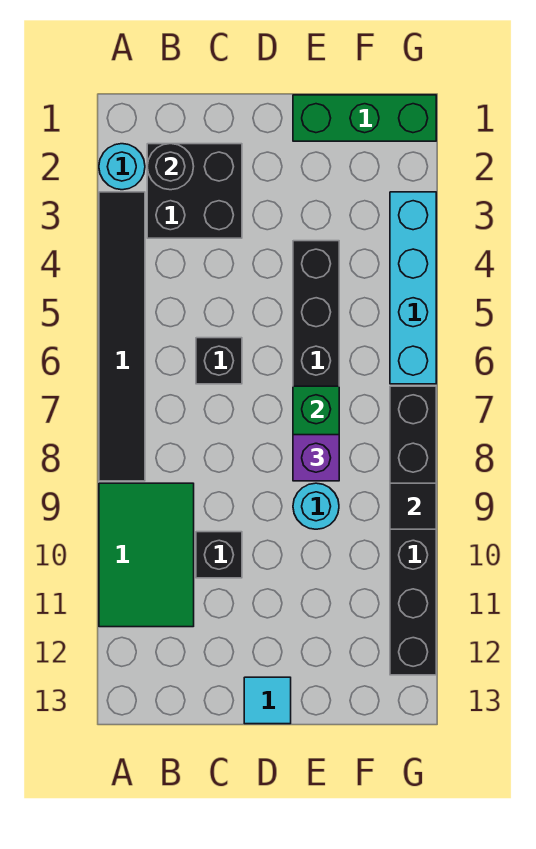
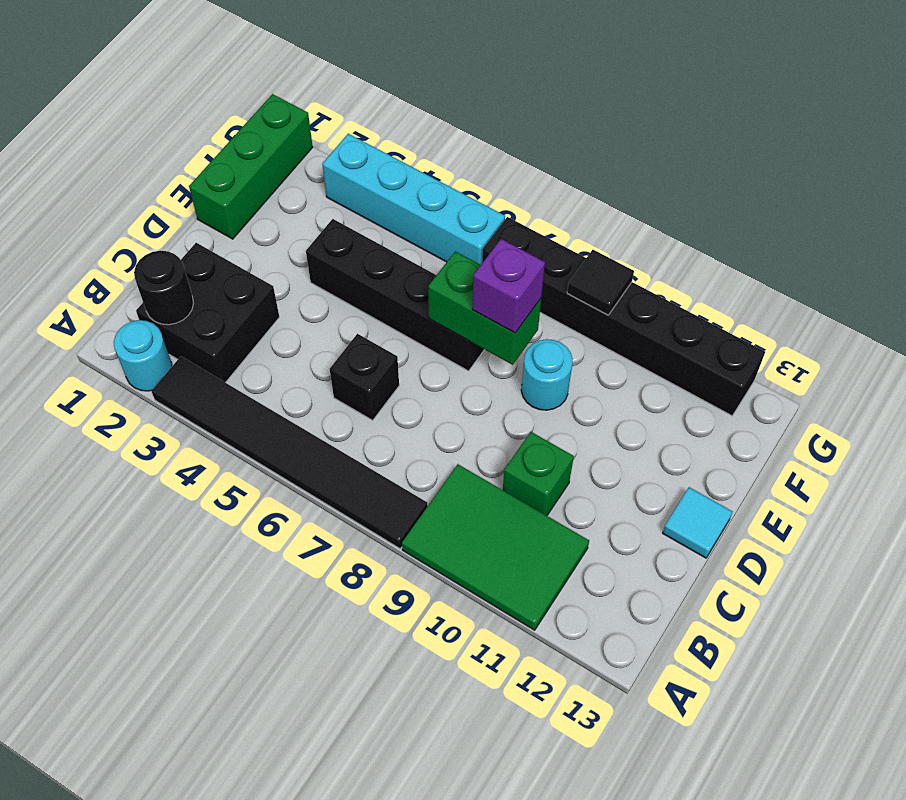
black 1x1 brick [196,532,242,578] -> green 1x1 brick [503,432,574,516]

